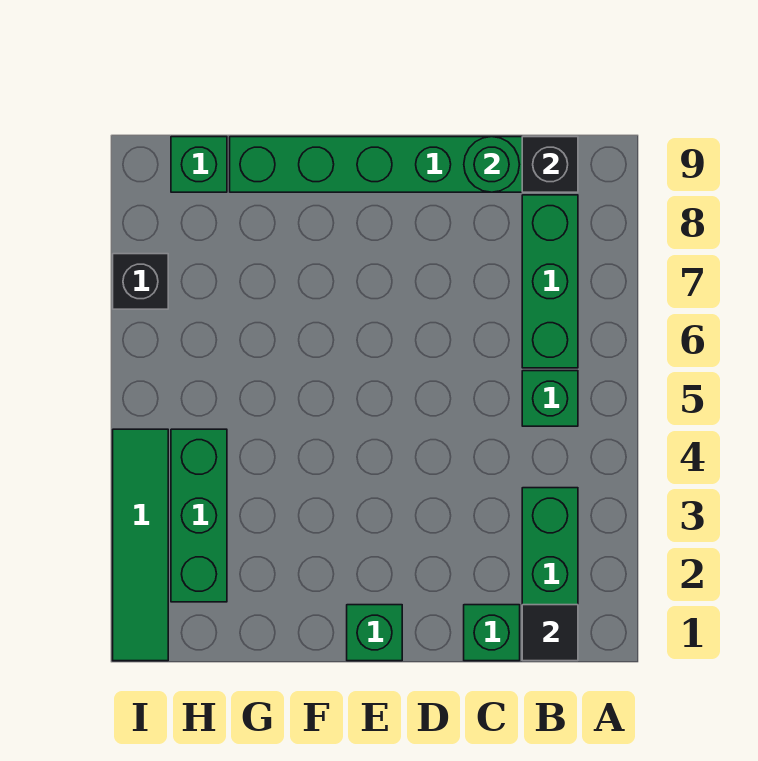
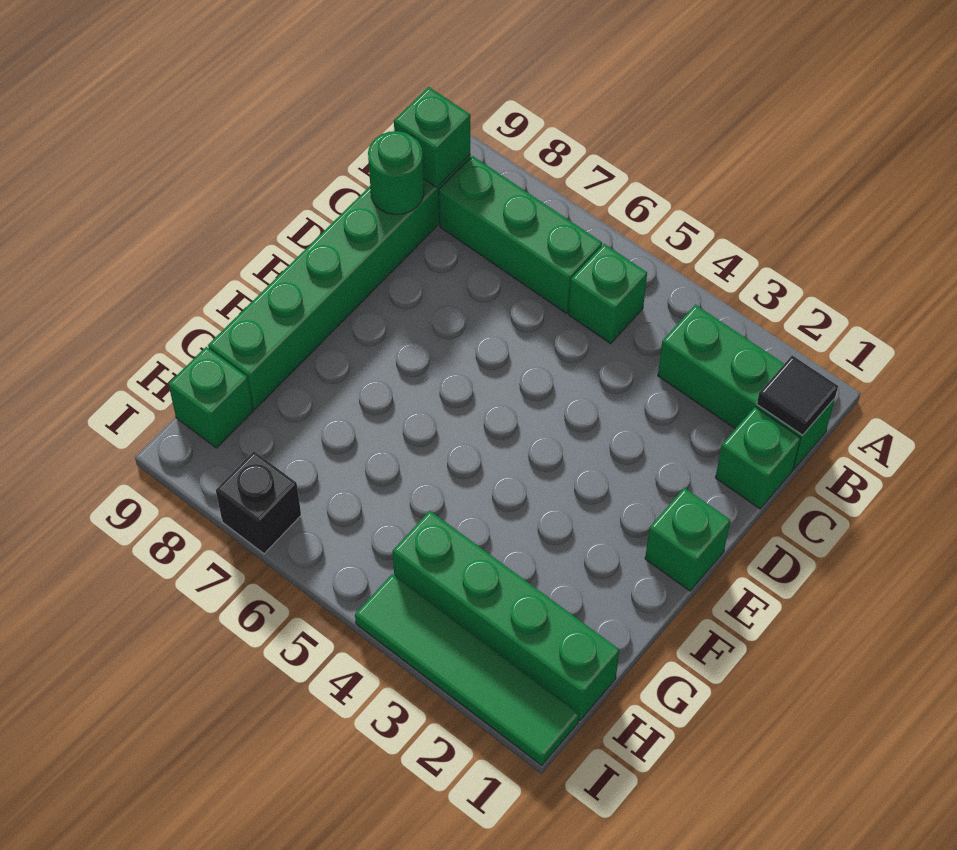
black 1x1 brick [522,137,578,192] -> green 1x1 brick [394,87,470,187]
green 1x3 brick [171,429,227,602] -> green 1x4 brick [393,511,619,720]

